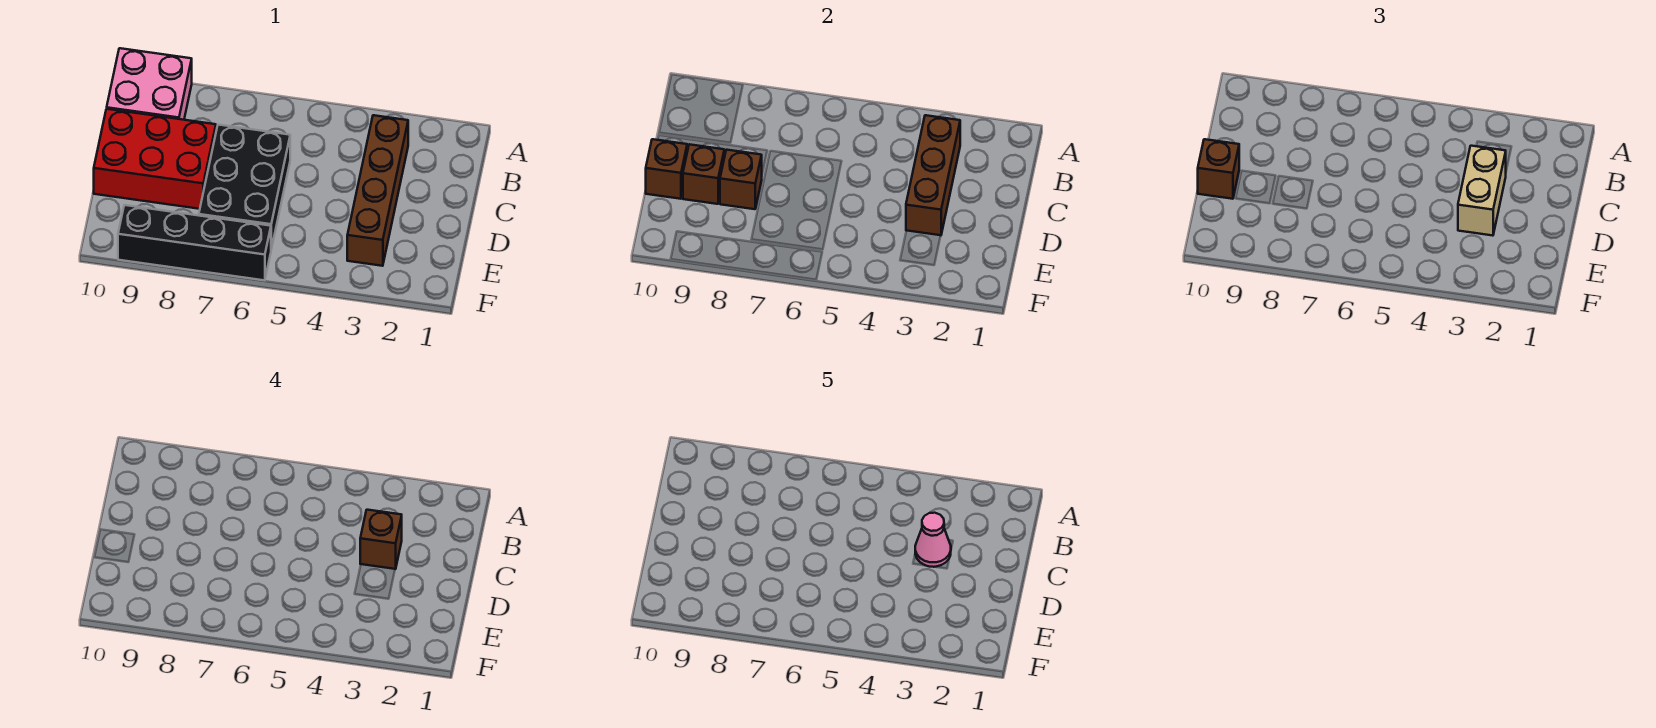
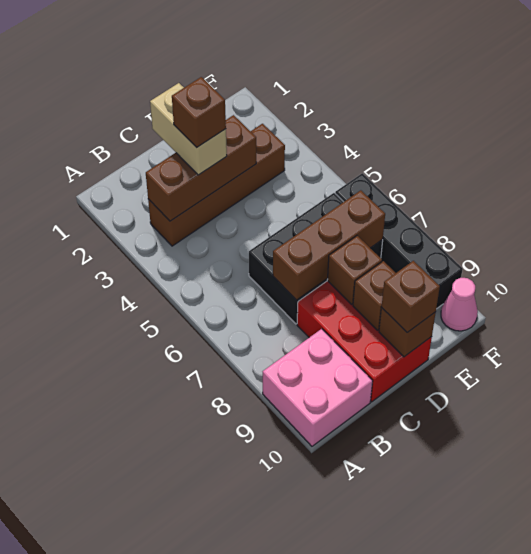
tan 1x2 brick [1458,146,1506,236] -> tan 1x2 brick turned to [150,83,227,175]
pink 1x1 cone [915,513,951,567] -> pink 1x1 cone moved to [441,278,478,331]
none -> brown 1x3 brick [273,190,385,300]

